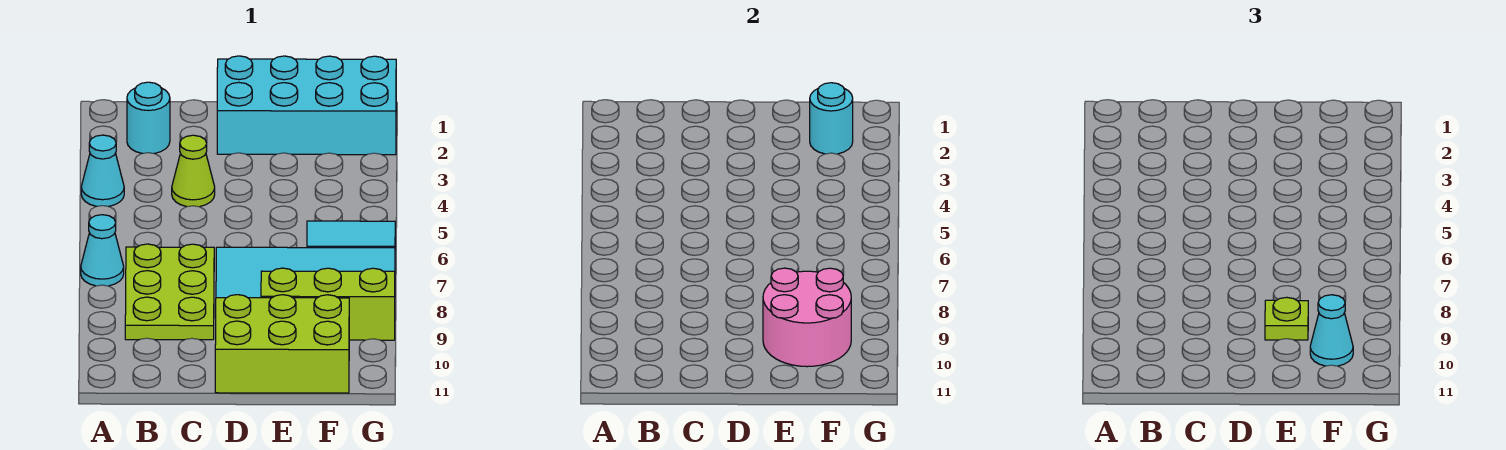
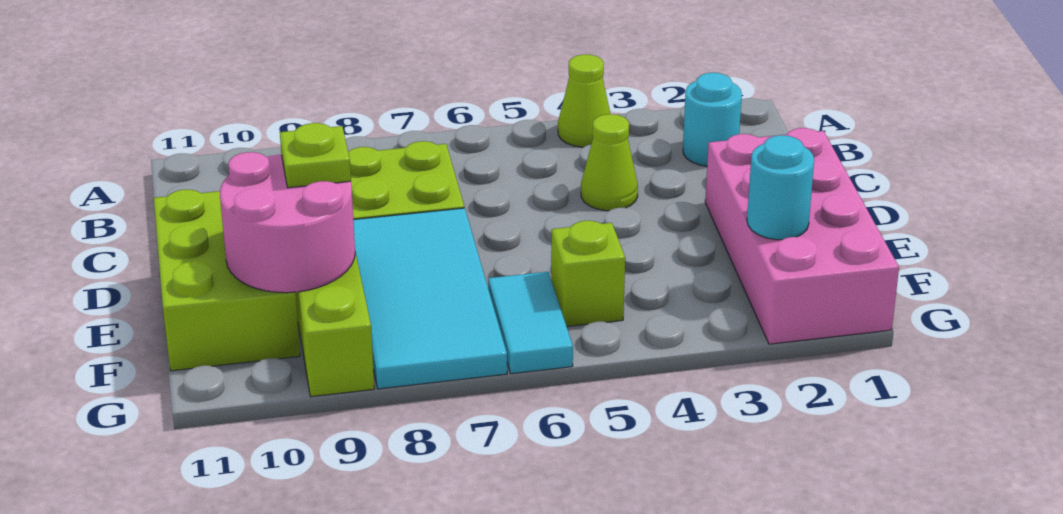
cyan 1x1 cone [81,135,124,206] -> lime 1x1 cone [558,55,610,147]
cyan 1x1 cone [81,215,124,286] -> none
cyan 2x4 brick [217,56,396,155] -> pink 2x4 brick [705,128,899,344]
none -> lime 1x1 brick [551,221,625,327]
cyan 1x1 cone [1310,295,1353,366] -> none

